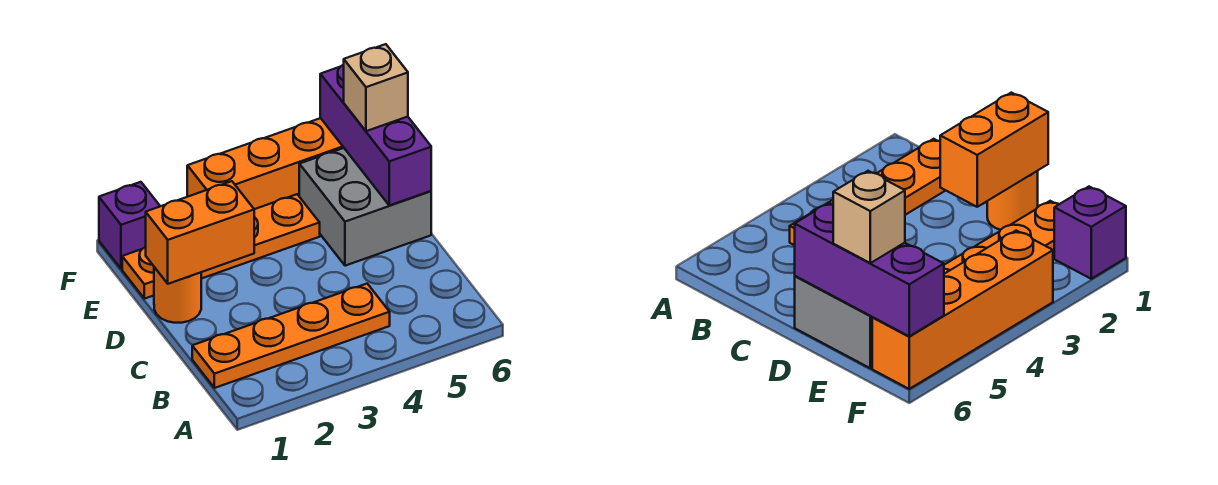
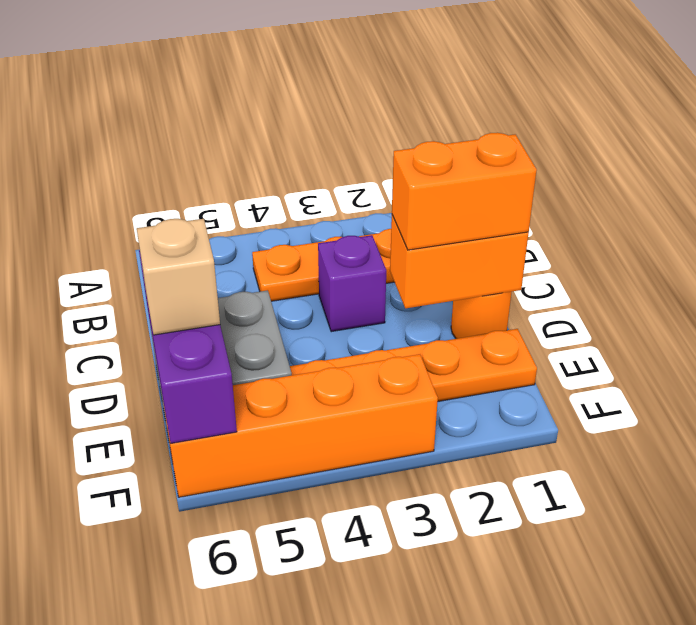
none -> orange 1x2 brick [392,133,537,250]
purple 1x1 brick [99,182,160,269] -> purple 1x1 brick moved to [318,235,386,332]

